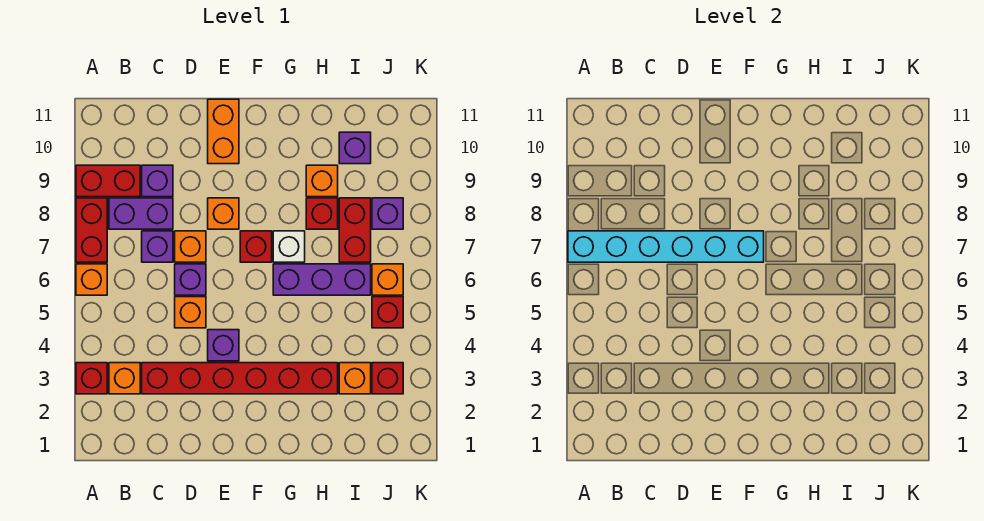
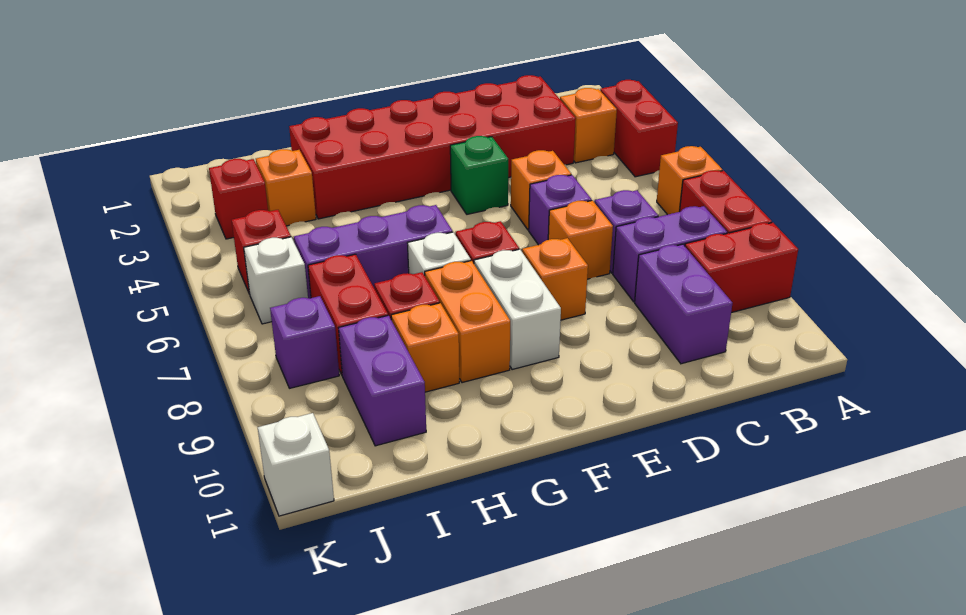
red 1x1 brick [76,363,107,394] -> red 1x2 brick [600,80,678,177]
cyan 1x6 brick [568,231,764,262] -> none
red 1x6 brick [142,363,338,394] -> red 2x6 brick [289,75,576,219]
purple 1x1 brick [142,165,173,197] -> purple 1x2 brick [635,244,732,364]
purple 1x1 brick [208,330,239,361] -> green 1x1 brick [450,136,508,214]
orange 1x2 brick [208,99,239,164] -> orange 1x2 brick moved to [425,261,510,383]
none -> white 1x2 brick [474,249,561,370]
purple 1x1 brick [339,132,371,164] -> purple 1x2 brick [339,315,426,446]
orange 1x1 brick [372,264,403,295] -> white 1x1 brick [244,237,308,324]
none -> white 1x1 brick [258,413,334,516]

